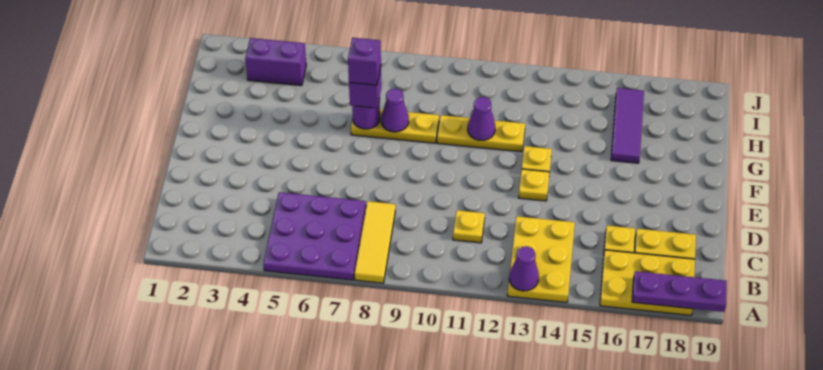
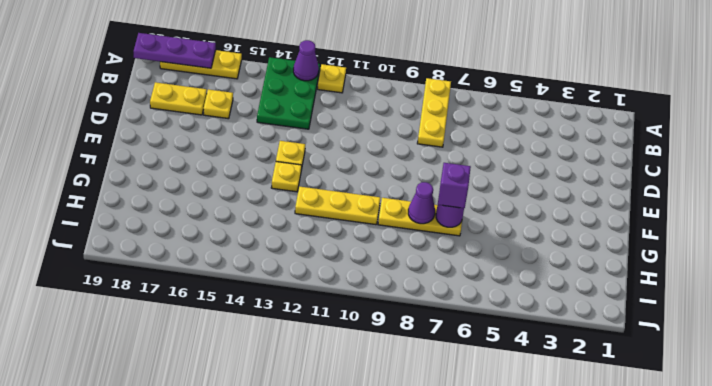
purple 3x3 plate [263,192,366,280] -> none
yellow 1x3 tile [354,201,395,283] -> yellow 1x3 plate [417,78,451,147]
yellow 2x3 plate [507,216,575,302] -> green 2x3 plate [257,57,320,129]
yellow 2x3 plate [600,250,695,315] -> yellow 1x3 plate [160,50,242,79]
yellow 1x1 plate [453,210,485,243] -> yellow 1x1 plate moved to [318,64,346,93]
purple 1x1 brick [348,38,381,85] -> none
purple 1x1 cone [468,97,495,140] -> none
purple 1x3 tile [611,88,644,163] -> none
purple 1x2 brick [245,38,306,86] -> none

